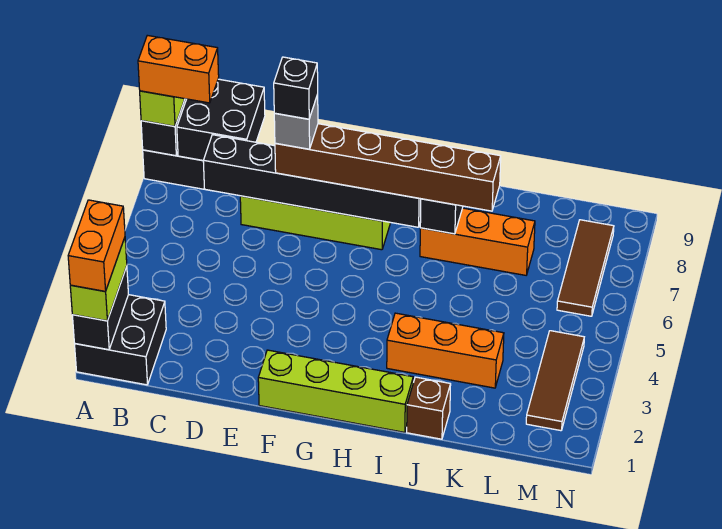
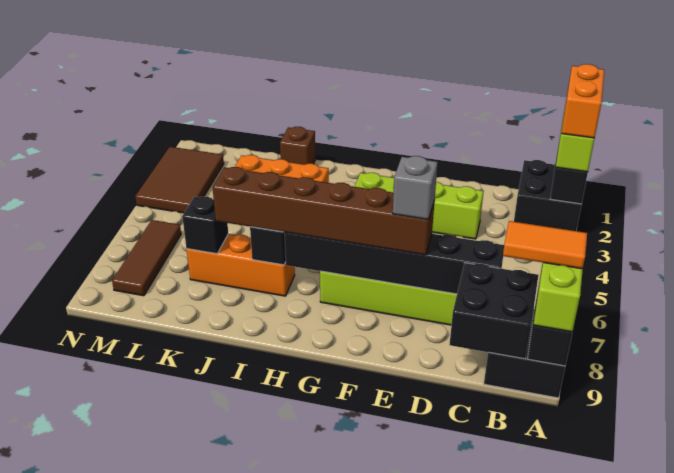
orange 1x2 brick [138,35,219,103] -> orange 1x2 tile [503,221,587,269]
black 1x1 brick [274,57,318,119] -> black 1x1 brick moved to [182,197,228,254]
lime 1x4 brick [258,350,413,432] -> lime 1x4 brick moved to [355,173,484,239]
brown 1x3 tile [526,331,584,431] -> brown 2x3 tile [135,147,224,213]

